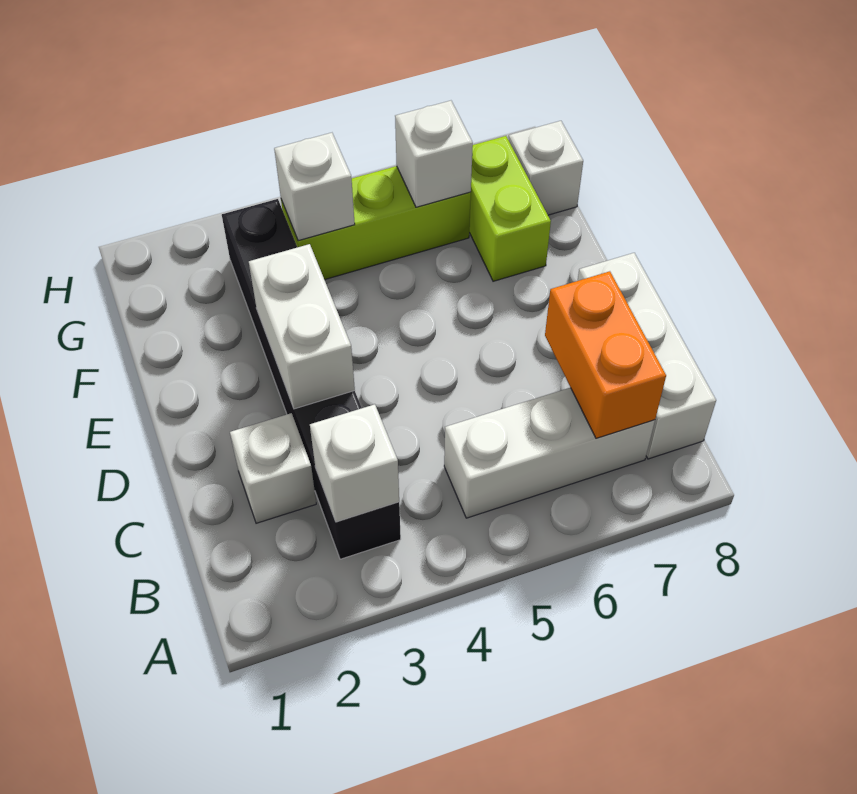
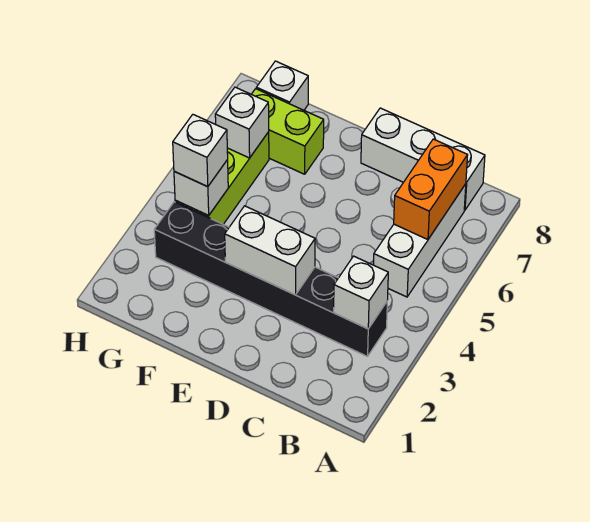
orange 1x2 brick [545,271,666,439] -> orange 1x2 brick turned to [394,139,468,240]
white 1x1 brick [230,413,316,523] -> white 1x1 brick moved to [173,115,228,187]

